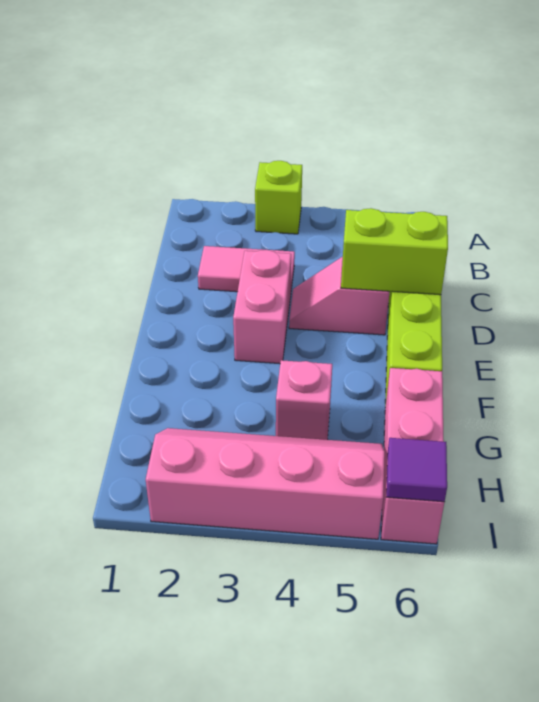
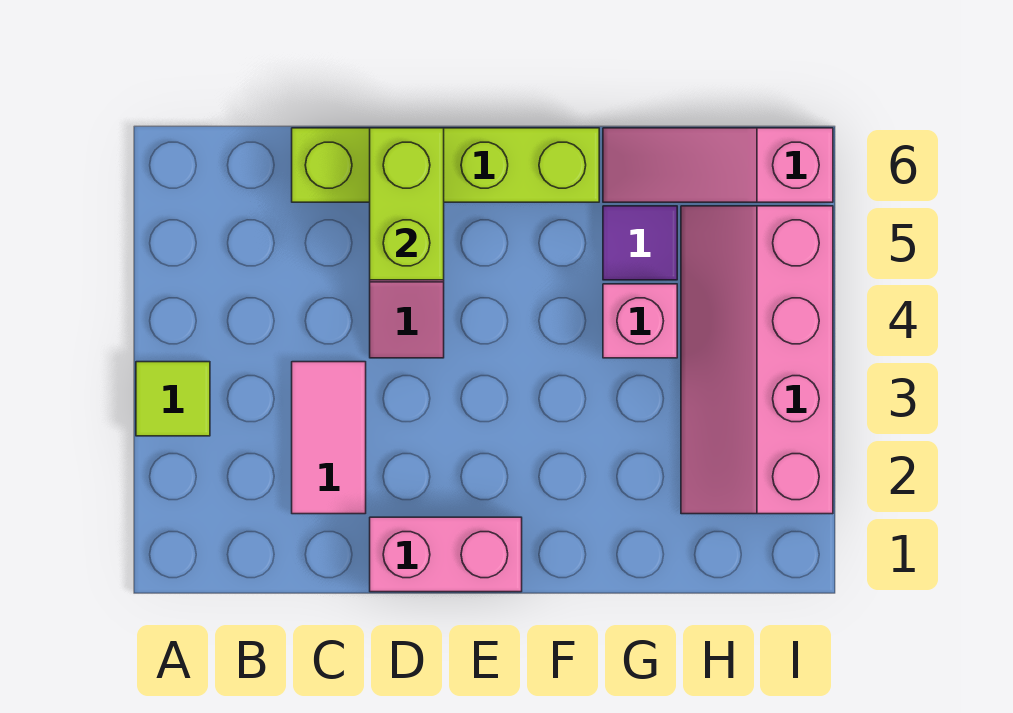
lime 1x1 brick [255,161,302,234] -> lime 1x1 tile [136,362,210,436]
pink 1x2 brick [233,250,291,364] -> pink 1x2 brick moved to [370,517,522,592]
pink 1x3 brick [381,368,444,544] -> pink 1x3 slope [603,128,833,202]
purple 1x1 tile [386,438,447,502] -> purple 1x1 tile moved to [603,206,677,280]

